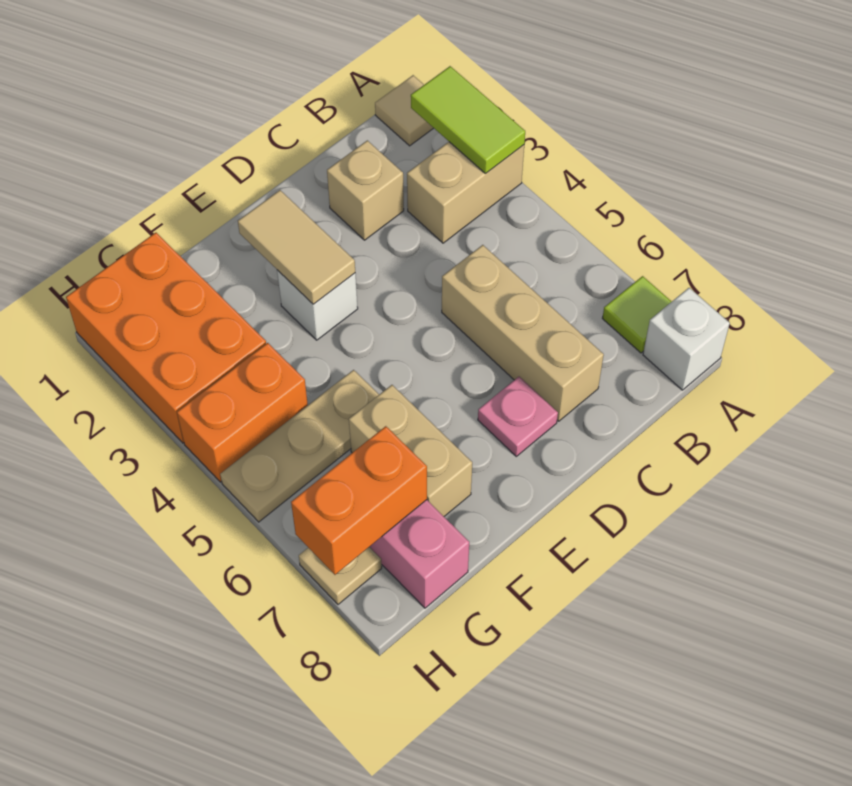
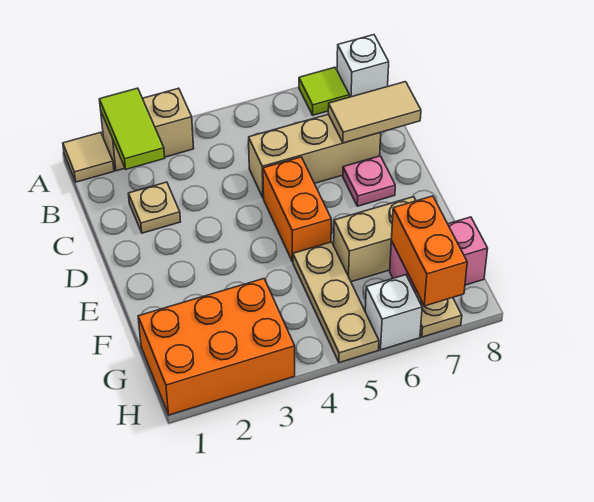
lime 1x2 tile [411,66,525,173] -> lime 1x2 tile turned to [99,88,165,169]
tan 1x2 brick [407,142,524,243] -> tan 1x2 brick turned to [101,88,194,171]
tan 1x1 brick [327,140,404,240] -> tan 1x1 plate [128,182,180,233]
tan 1x2 tile [238,190,355,304] -> tan 1x2 tile moved to [328,82,421,143]
white 1x1 brick [277,270,358,340] -> white 1x1 brick moved to [365,275,422,350]
orange 1x2 brick [177,343,308,482] -> orange 1x2 brick moved to [263,157,331,262]

